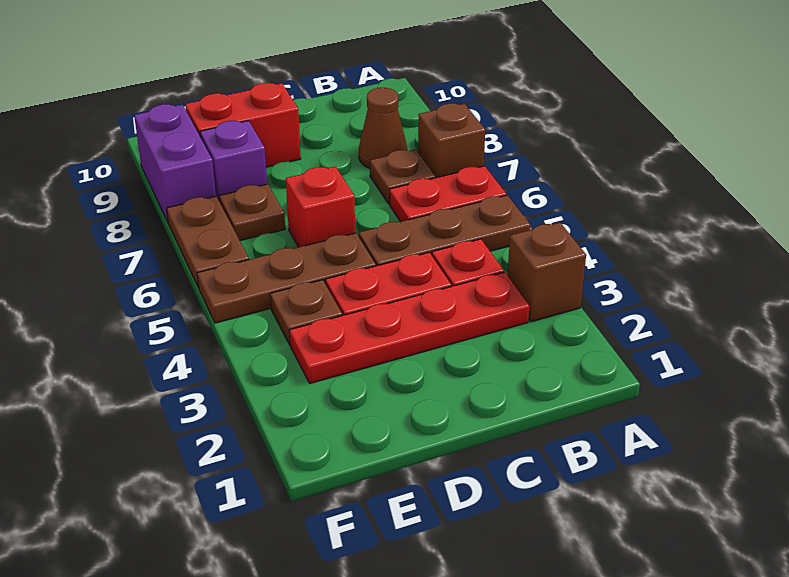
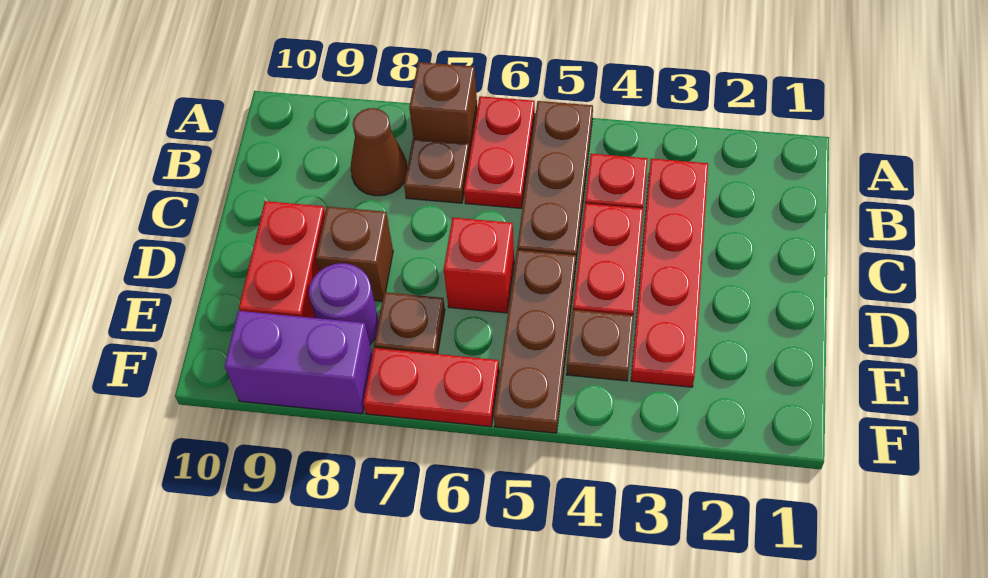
brown 1x1 brick [508,222,586,322] -> brown 1x1 brick moved to [316,207,393,301]
purple 1x1 brick [200,121,267,202] -> purple 1x1 round brick [309,263,378,344]
brown 1x2 plate [167,196,249,288] -> red 1x2 plate [363,348,499,427]

